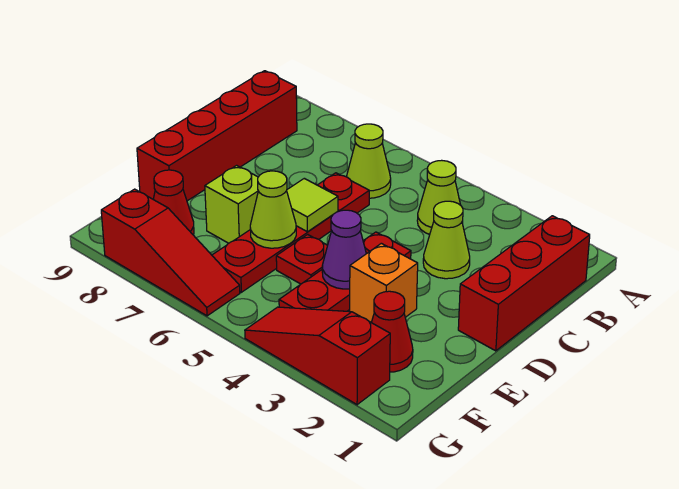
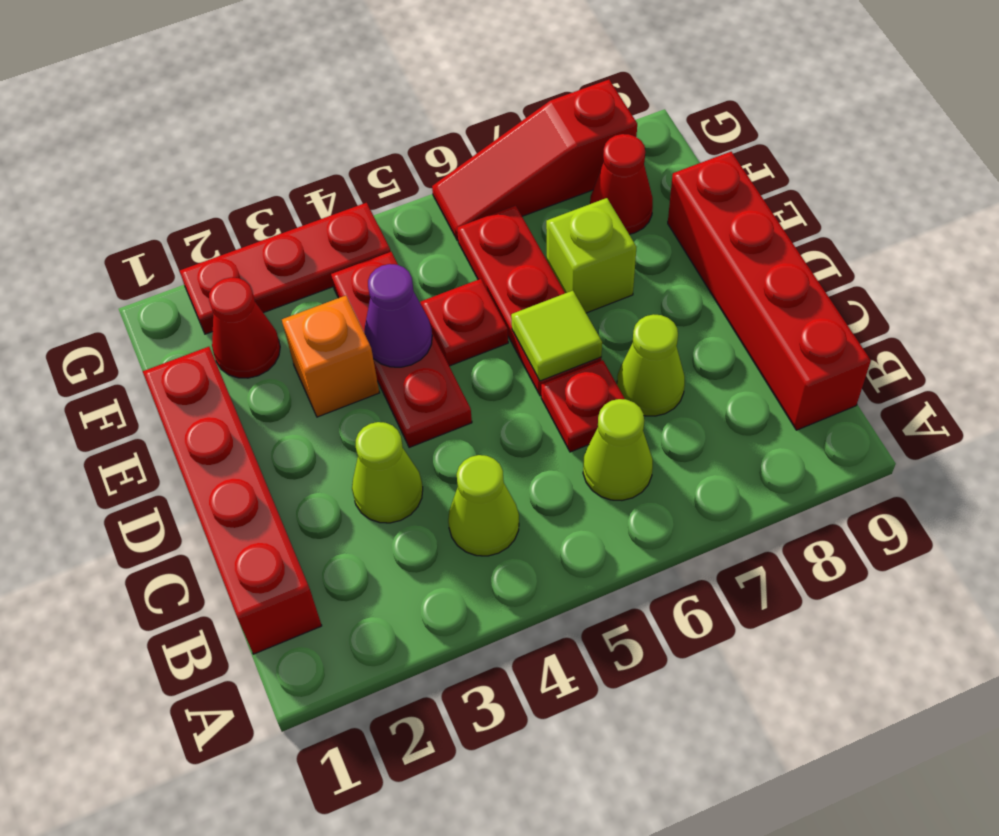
red 1x3 brick [458,216,590,351] -> red 1x4 brick [143,347,322,654]
lime 1x1 cone [250,171,296,248] -> lime 1x1 cone moved to [617,314,685,416]
red 1x3 slope [245,307,390,405] -> red 1x3 plate [180,203,391,334]

